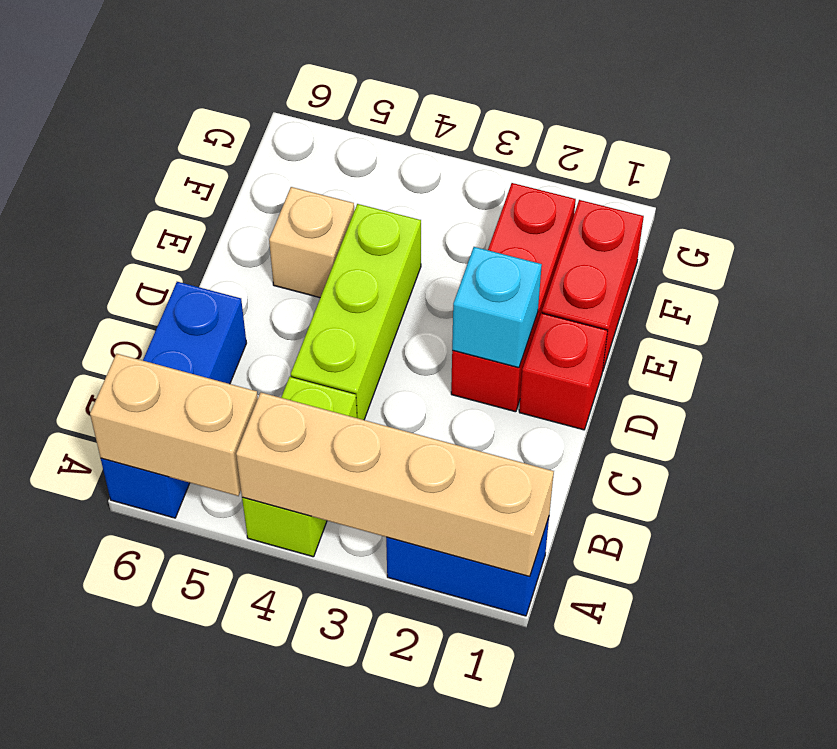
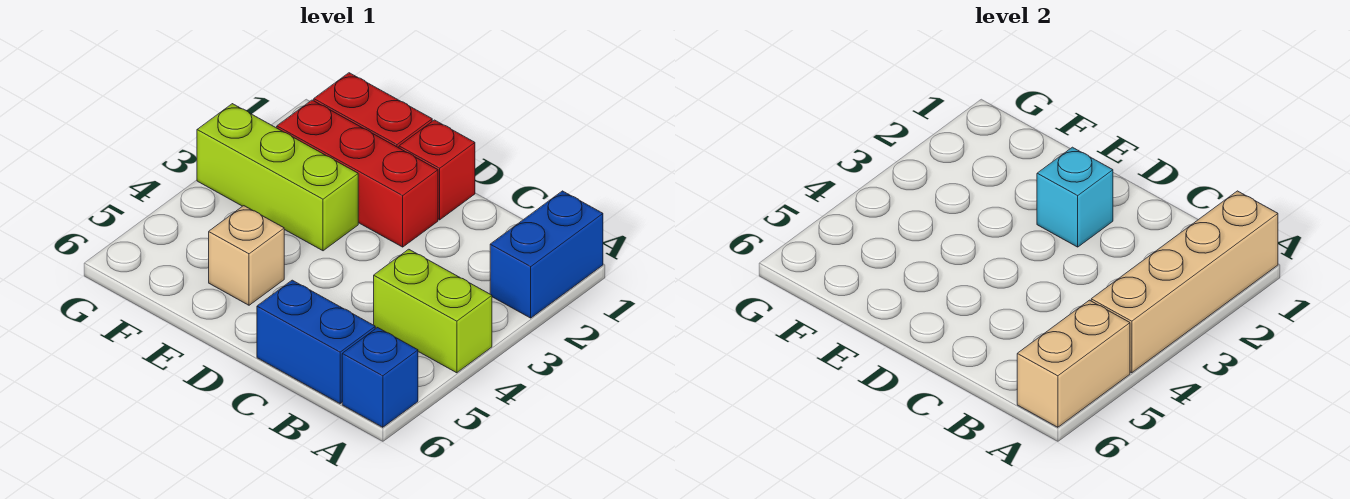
lime 1x3 brick [291,204,421,420] -> lime 1x3 brick moved to [197,104,358,251]

